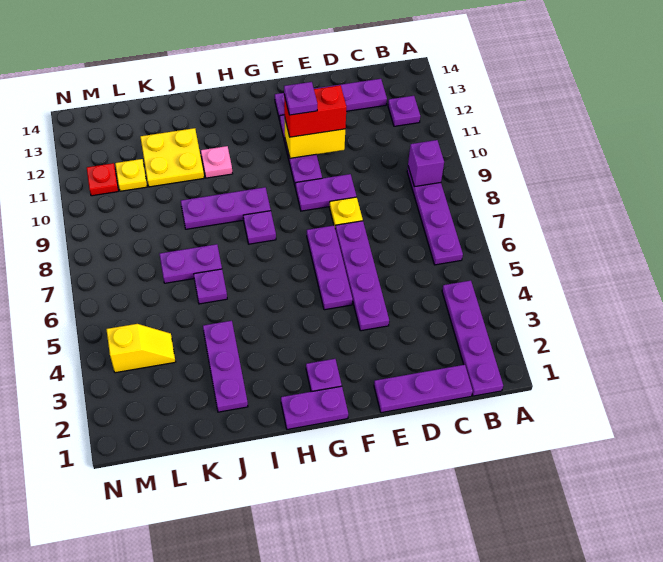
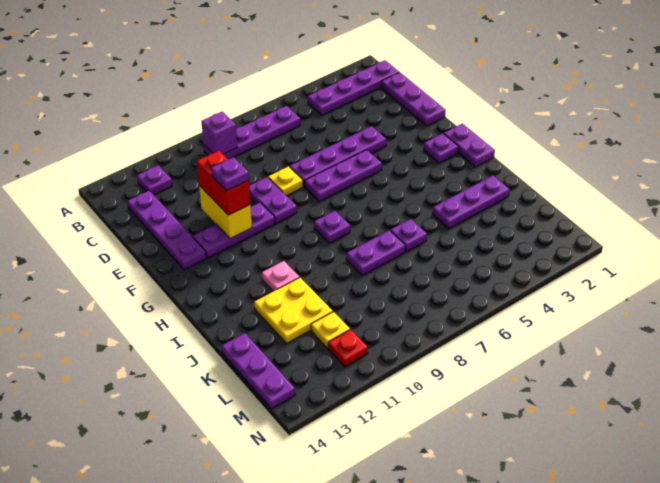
purple 1x3 plate [181,187,271,229] -> purple 1x3 plate moved to [222,333,295,409]
purple 1x2 plate [160,244,222,283] -> purple 1x2 plate turned to [346,230,406,275]
yellow 1x2 slope [106,324,175,373] -> none

